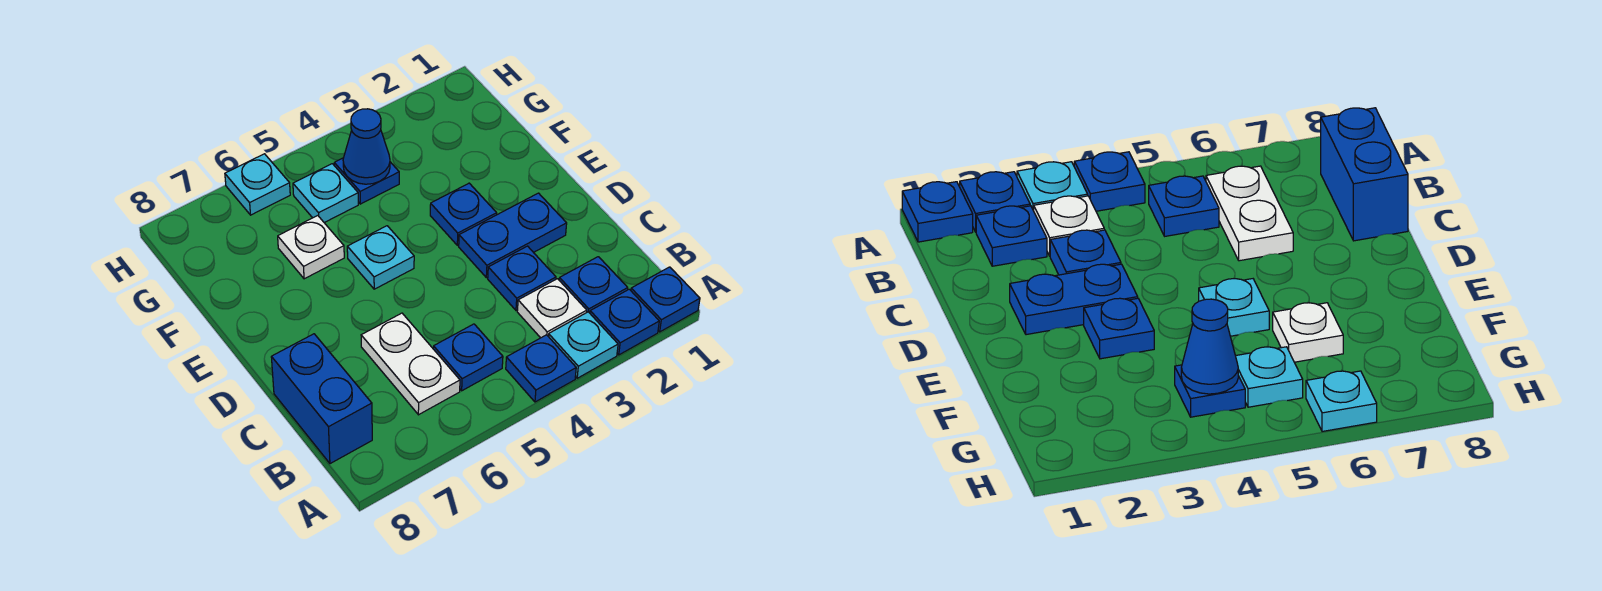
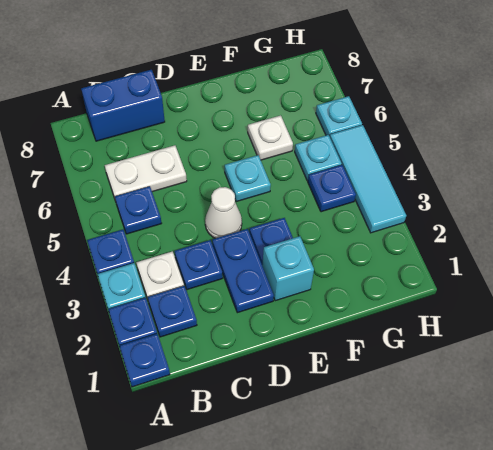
none -> white 1x1 cone [205,187,242,238]
none -> cyan 1x1 brick [262,236,314,301]
blue 1x1 cone [343,109,390,184] -> none
none -> cyan 1x3 tile [330,125,406,233]

